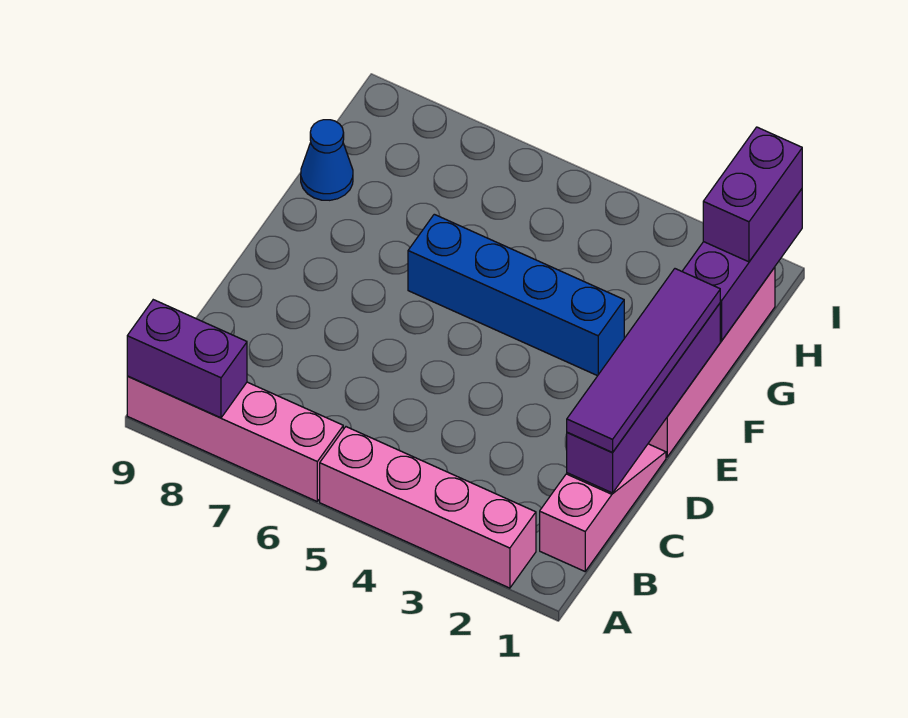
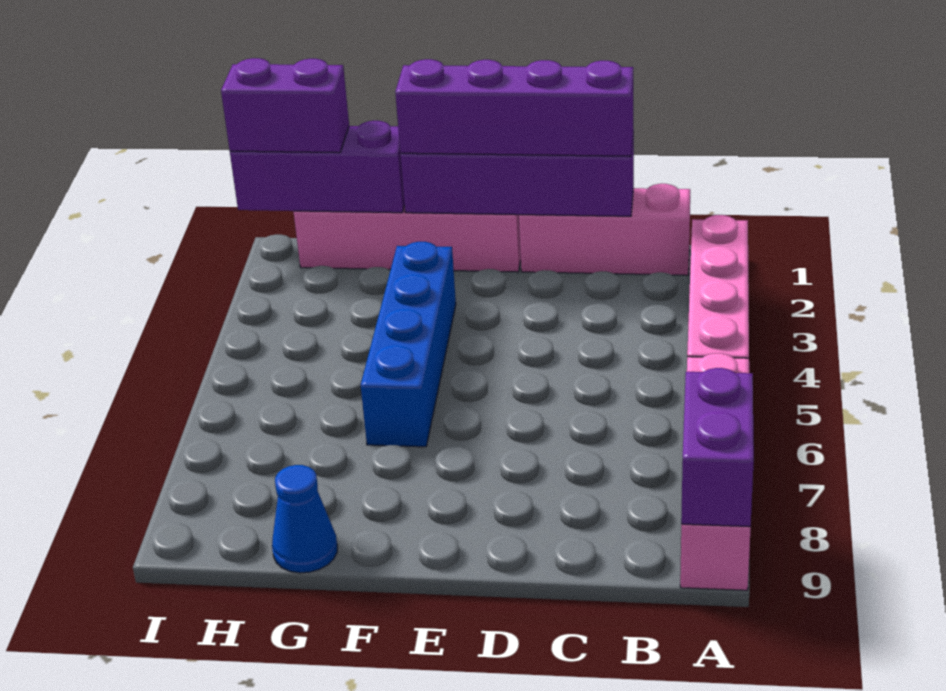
pink 1x3 slope [540,444,666,571] -> pink 1x3 brick [519,184,690,275]
purple 1x4 tile [567,269,720,453] -> purple 1x4 brick [395,59,633,156]

